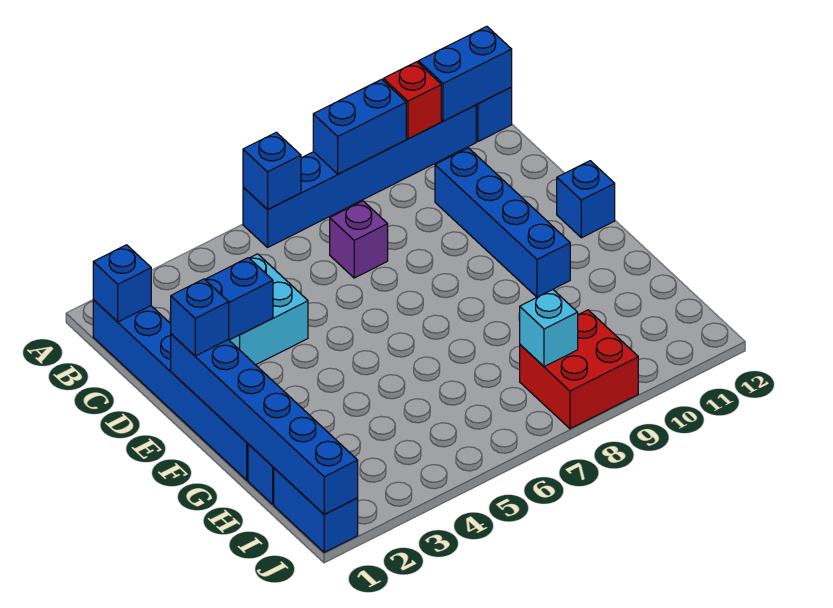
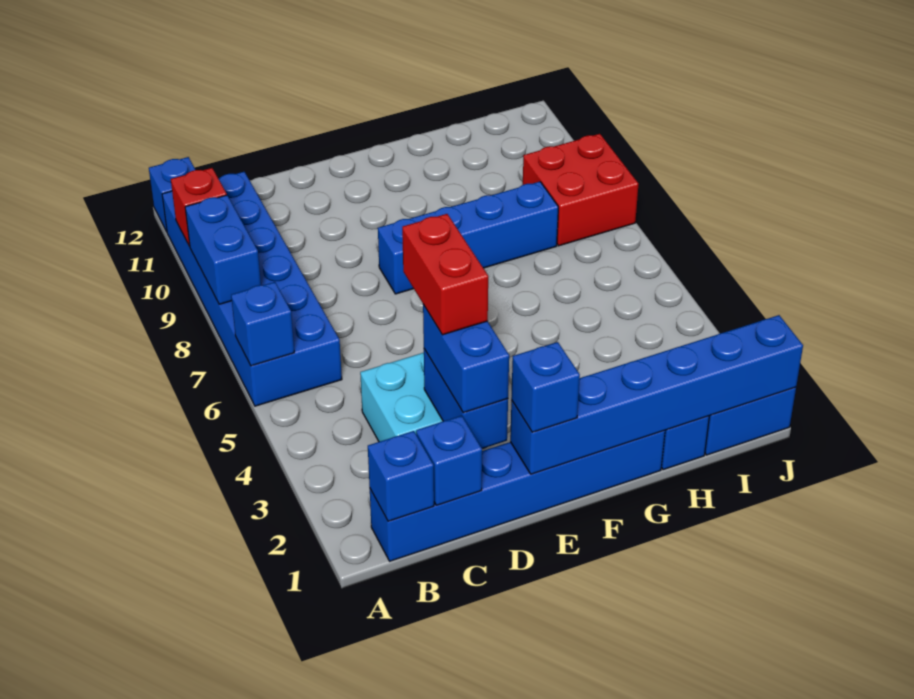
blue 1x6 brick [243,105,476,247] -> blue 2x6 brick [162,172,342,406]
blue 1x2 brick [418,26,512,121] -> blue 1x2 brick moved to [423,305,509,413]
purple 1x1 brick [330,201,388,278] -> none
blue 1x4 brick [435,148,570,297] -> blue 1x4 brick moved to [378,182,558,294]
none -> red 1x2 brick [402,214,488,335]
blue 1x1 brick [557,161,615,238] -> blue 1x1 brick moved to [416,416,482,505]
cyan 1x1 brick [520,290,578,367] -> none

